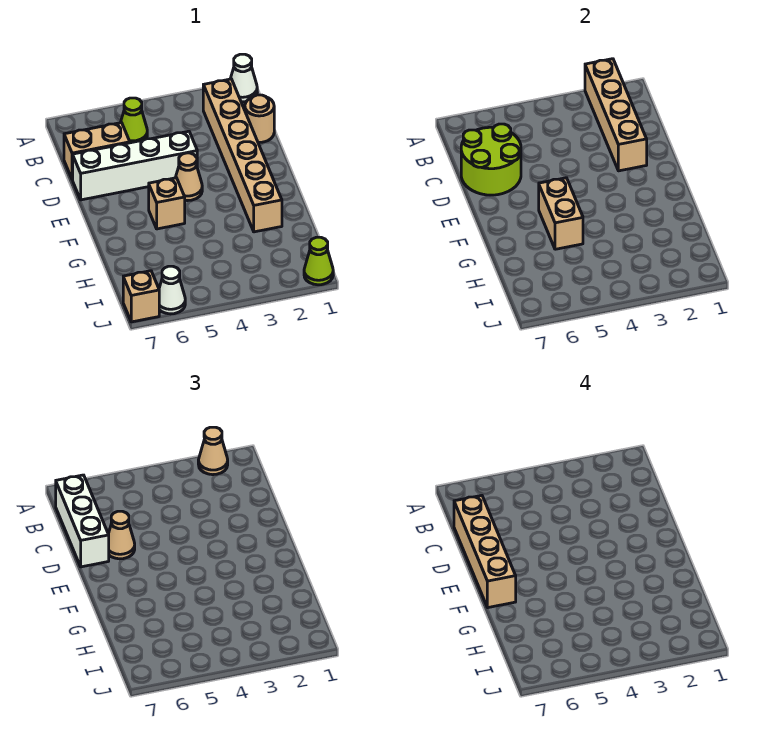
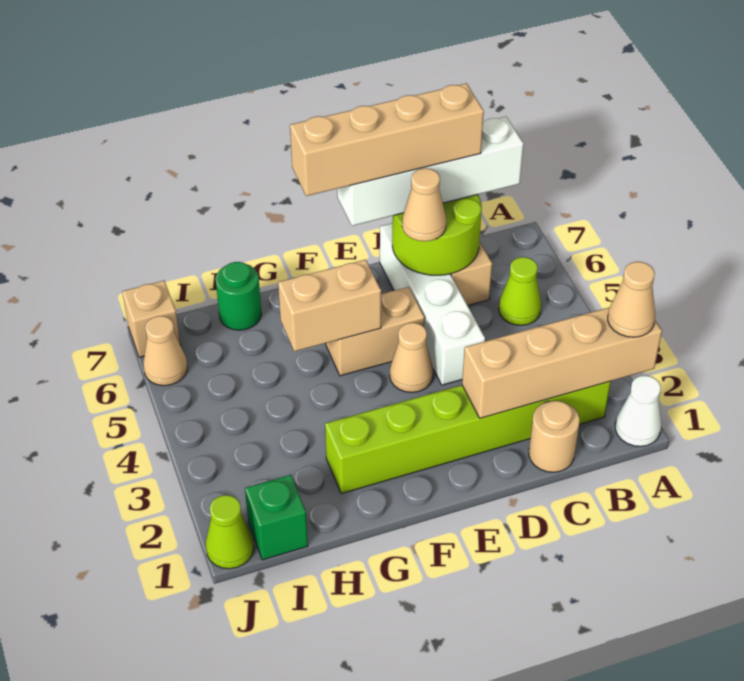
tan 1x6 brick [203,79,282,232] -> lime 1x6 brick [325,381,611,494]
white 1x3 brick [56,475,109,567] -> white 1x4 brick [337,117,523,226]
tan 1x1 brick [149,178,185,229] -> tan 1x2 brick [326,287,425,376]
none -> green 1x1 round brick [216,262,261,330]
none -> green 1x1 brick [245,475,308,560]
white 1x1 cone [159,266,185,314] -> tan 1x1 cone [143,316,188,386]

